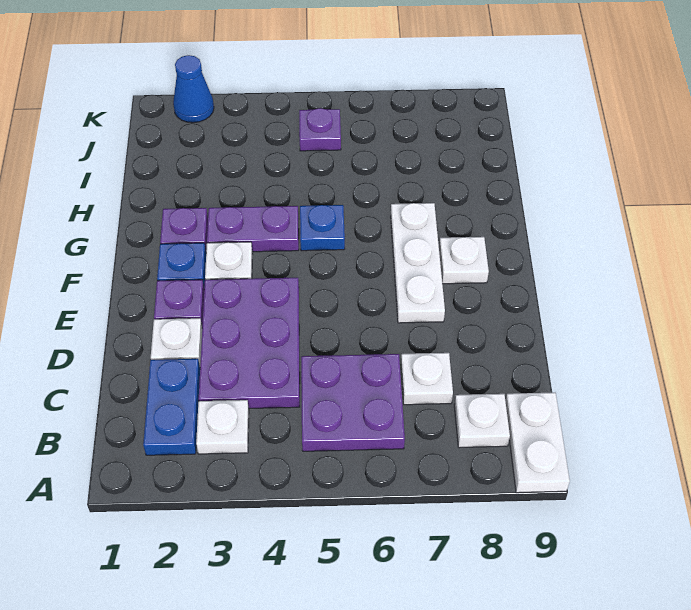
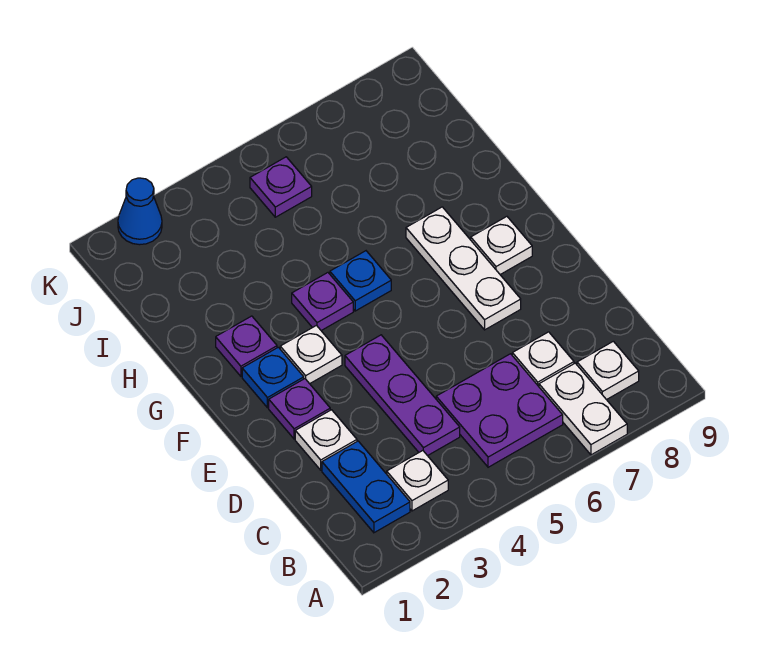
white 1x2 plate [506,392,570,493] -> white 1x2 plate moved to [539,363,627,455]
purple 2x3 plate [199,278,300,409] -> purple 1x3 plate [345,335,460,456]
purple 1x2 plate [207,206,299,252] -> purple 1x1 plate [292,273,353,331]

